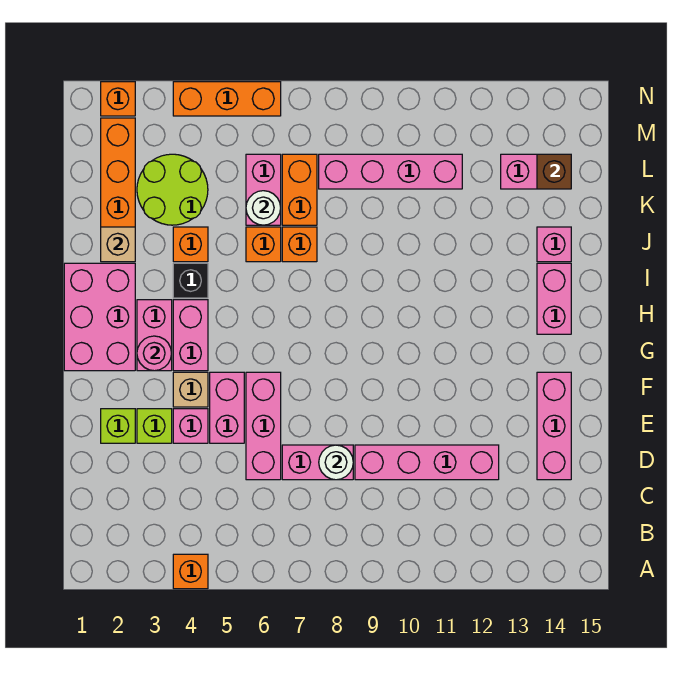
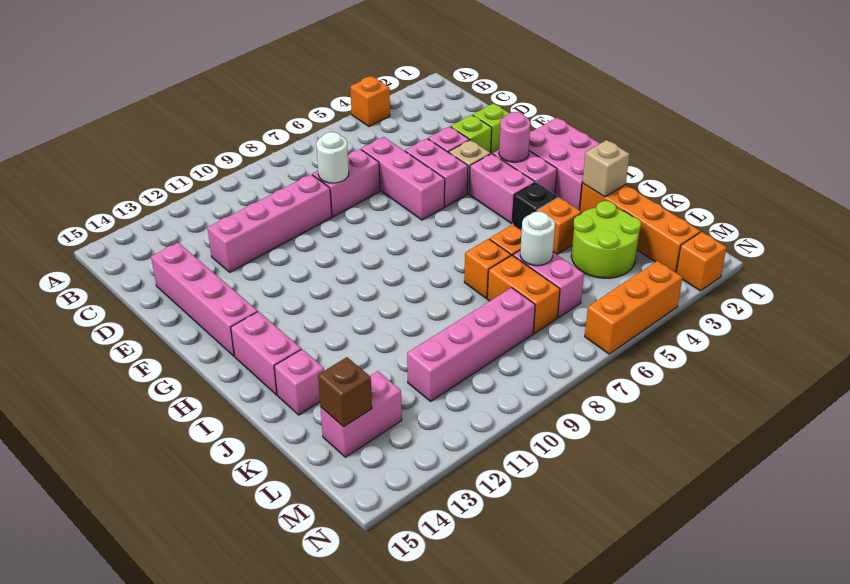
pink 1x3 brick [537,372,571,480] -> pink 1x4 brick [151,243,258,356]

